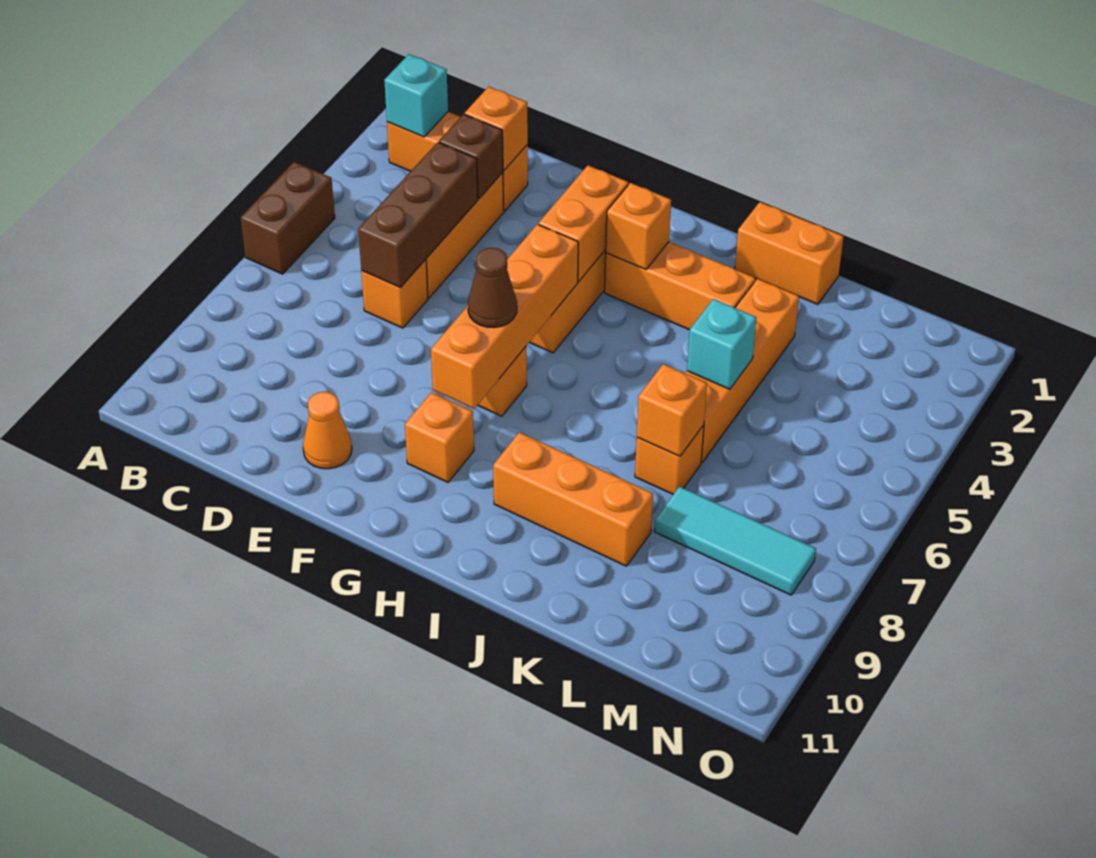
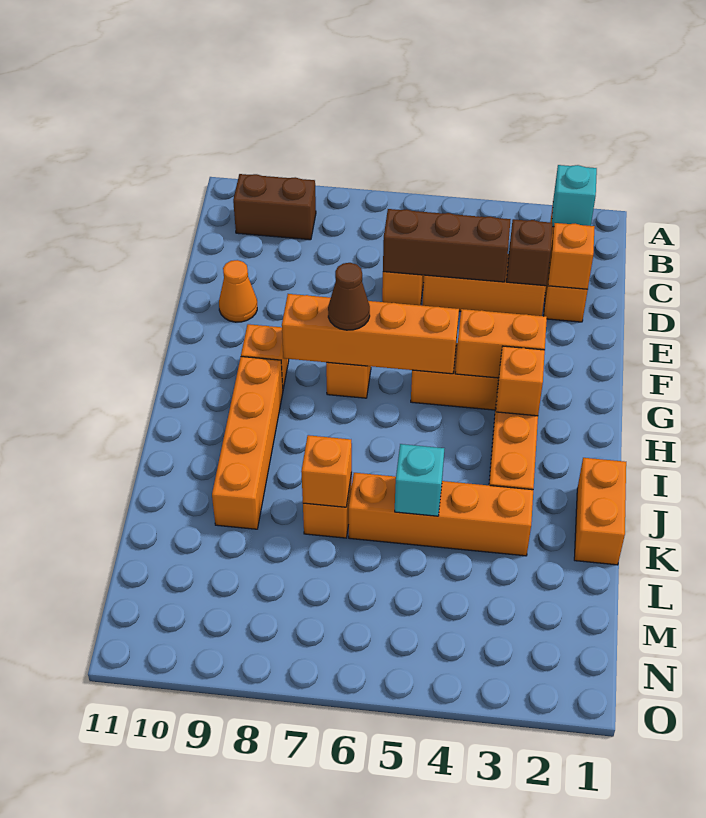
brown 1x2 brick [241,162,335,274] -> brown 1x2 brick moved to [233,174,316,240]
orange 1x3 brick [493,432,653,566] -> orange 1x4 brick [212,357,283,529]
cyan 1x3 tile [654,487,816,595] -> none

